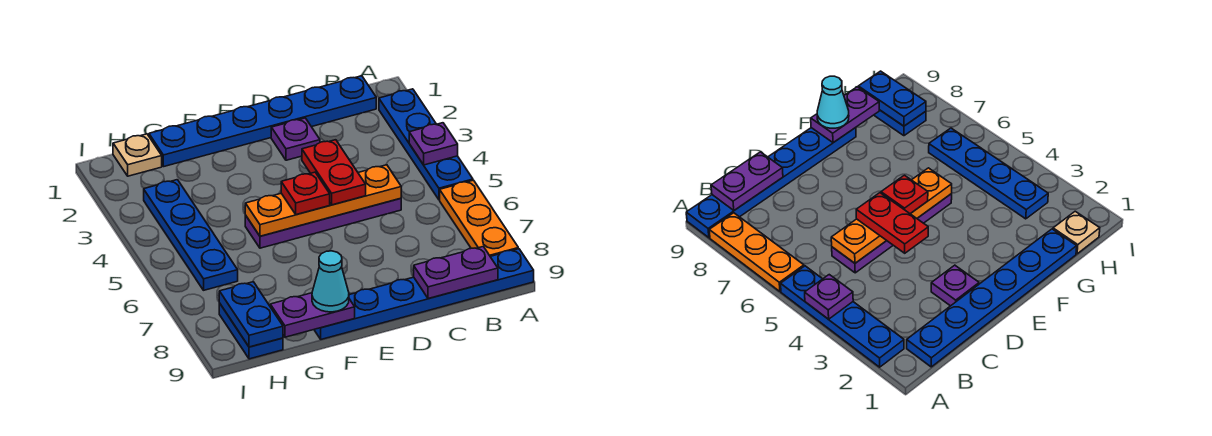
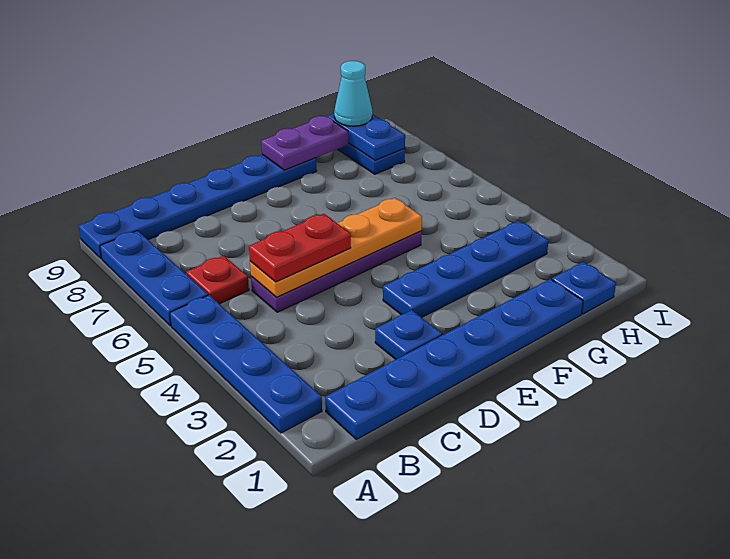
purple 1x1 plate [409,123,458,165] -> none
orange 1x3 plate [440,180,518,256] -> blue 1x3 plate [100,231,208,326]
purple 1x2 plate [414,247,498,299] -> none
purple 1x1 plate [271,118,320,160] -> blue 1x1 plate [375,310,442,359]
red 1x2 plate [302,140,366,205] -> red 1x2 plate turned to [249,214,351,282]
red 1x1 plate [281,172,330,215] -> red 1x1 plate moved to [186,256,249,304]
cyan 1x1 cone [312,251,349,312] -> cyan 1x1 cone moved to [334,61,372,126]
tan 1x1 plate [113,134,162,176] -> blue 1x1 plate [552,262,616,314]
blue 1x4 plate [144,180,238,290] -> blue 1x4 plate turned to [383,221,549,318]

